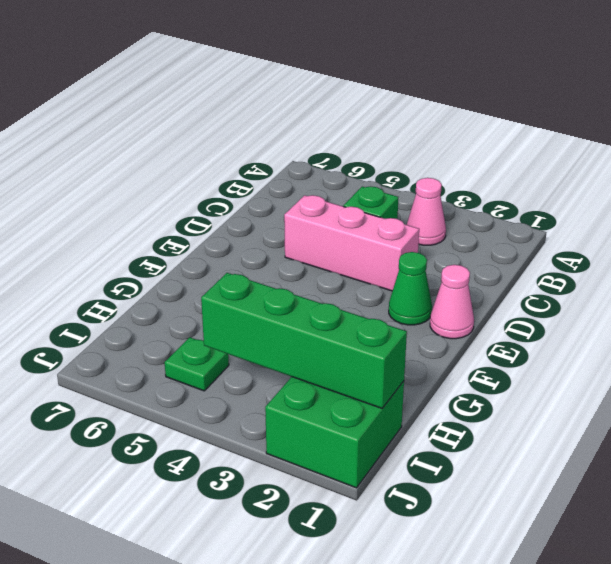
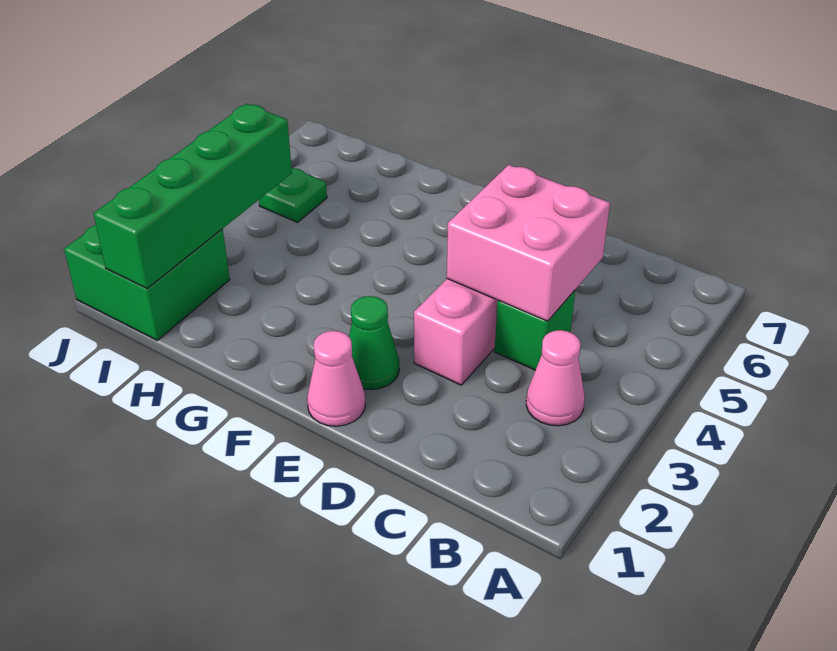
none -> pink 2x2 brick [447,165,610,321]

